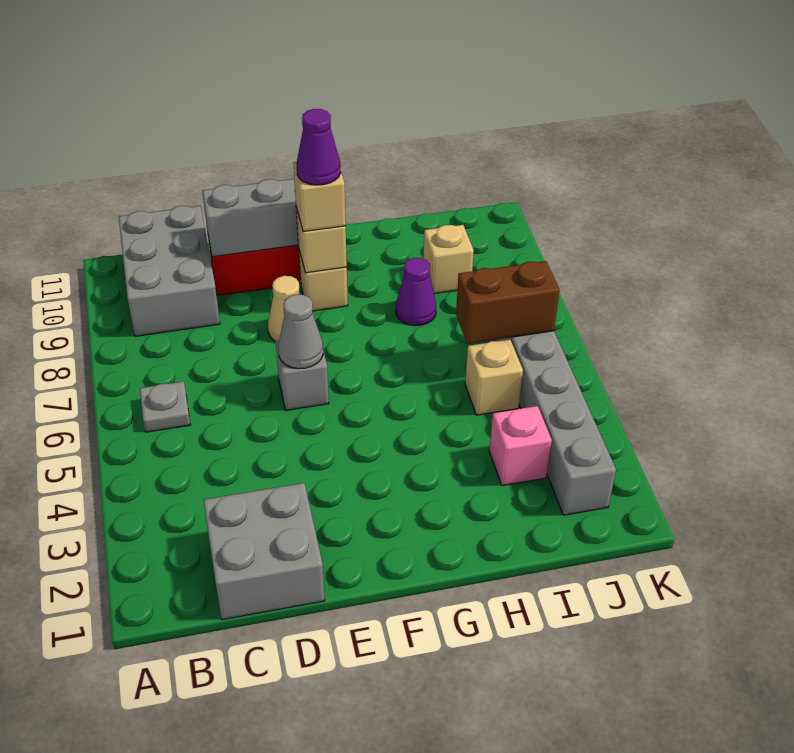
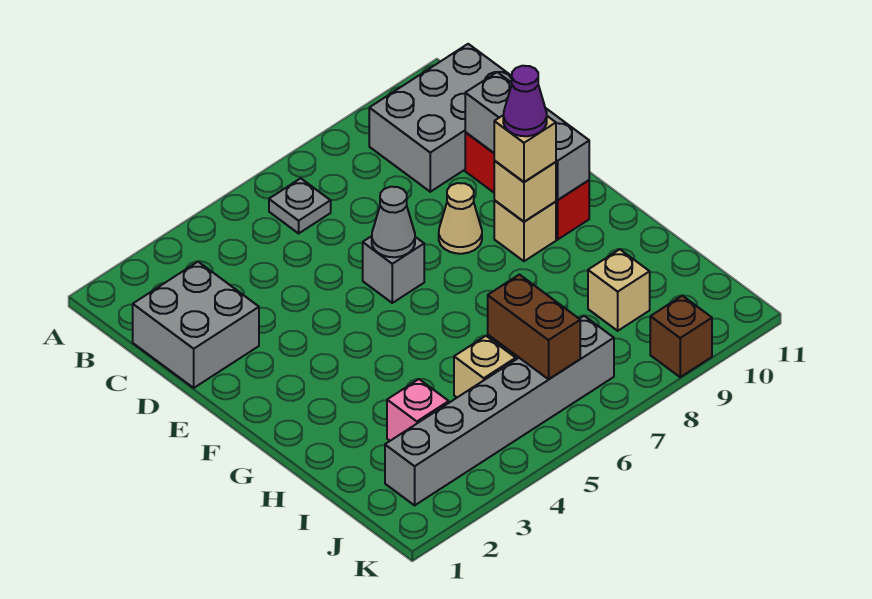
purple 1x1 cone [396,258,436,326] -> none
none -> brown 1x1 brick [650,296,712,377]

